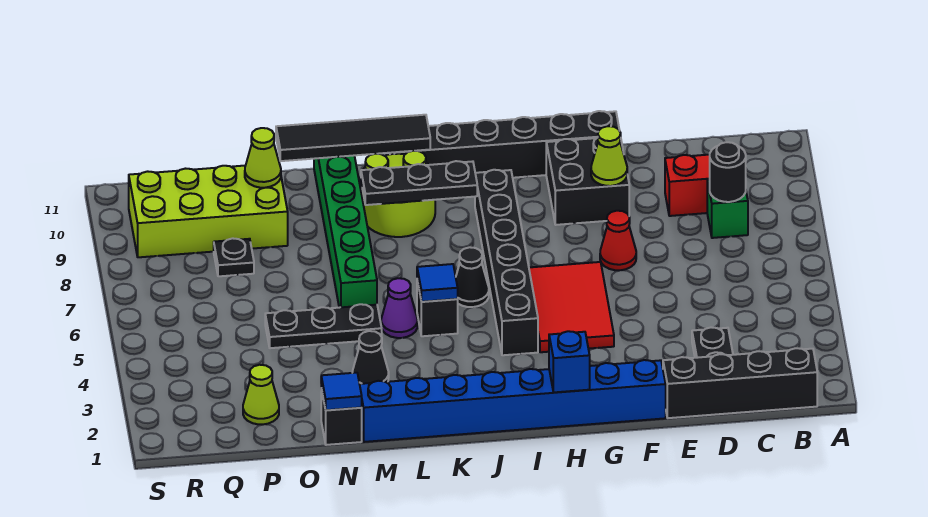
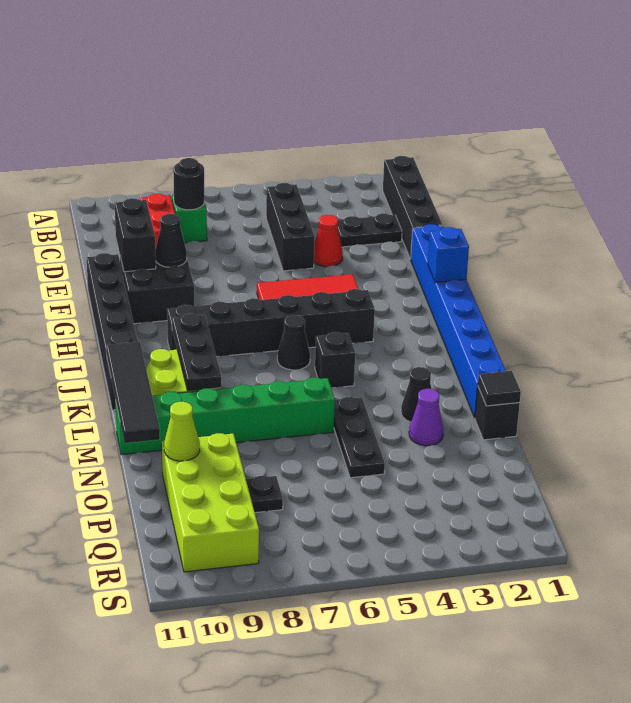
none -> black 1x3 brick [266,183,315,271]
none -> black 1x2 brick [115,198,156,272]
red 1x1 cone [600,211,636,270] -> red 1x1 cone moved to [314,215,343,267]
lime 1x1 cone [591,126,627,186] -> black 1x1 cone [155,214,187,267]
blue 1x1 tile [417,264,458,302] -> none
purple 1x1 cone [381,278,417,338] -> purple 1x1 cone moved to [409,389,443,446]
blue 1x1 tile [321,373,362,410] -> black 1x1 tile [477,371,521,406]
lime 1x1 cone [243,365,279,425] -> none

